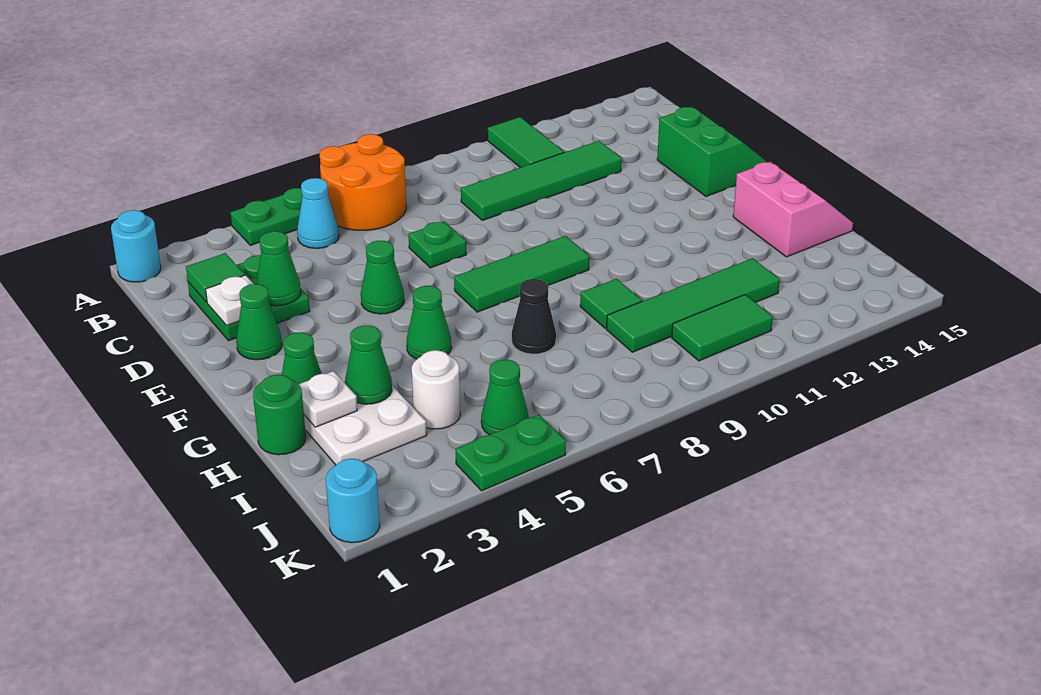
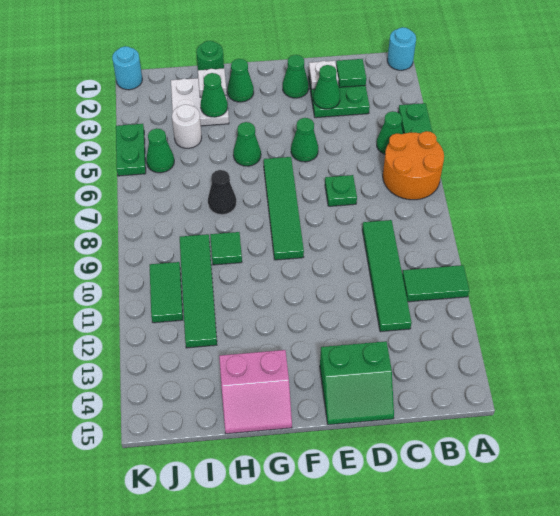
cyan 1x1 cone [297,178,339,248] -> green 1x1 cone [377,111,403,154]
green 1x3 tile [454,236,589,312] -> green 1x4 tile [264,157,304,260]

